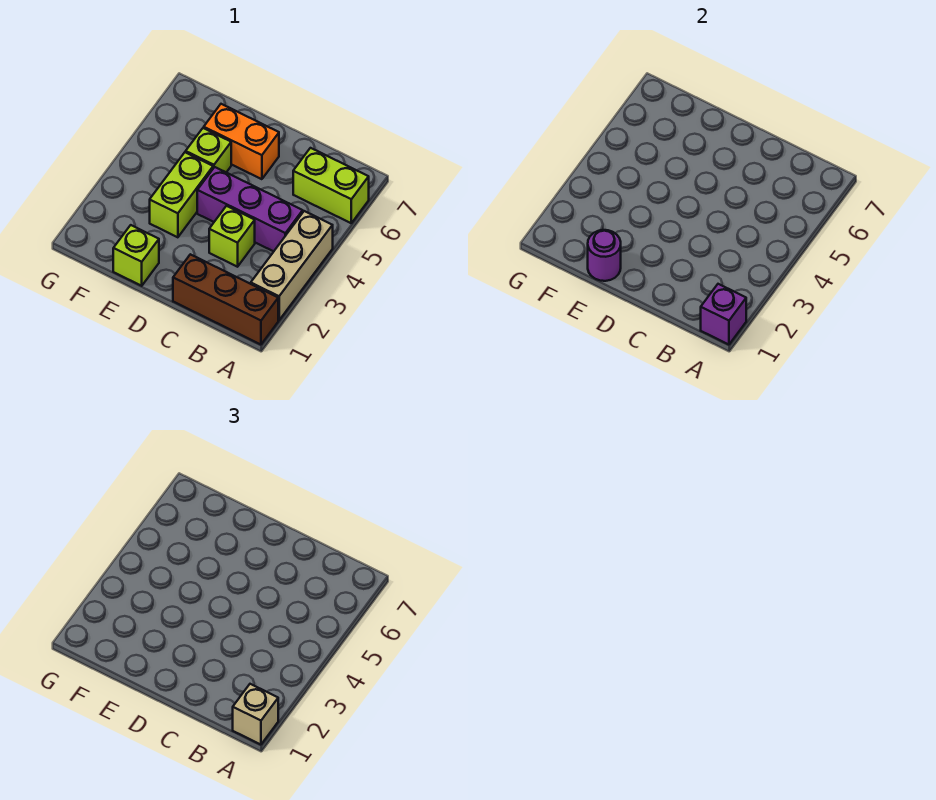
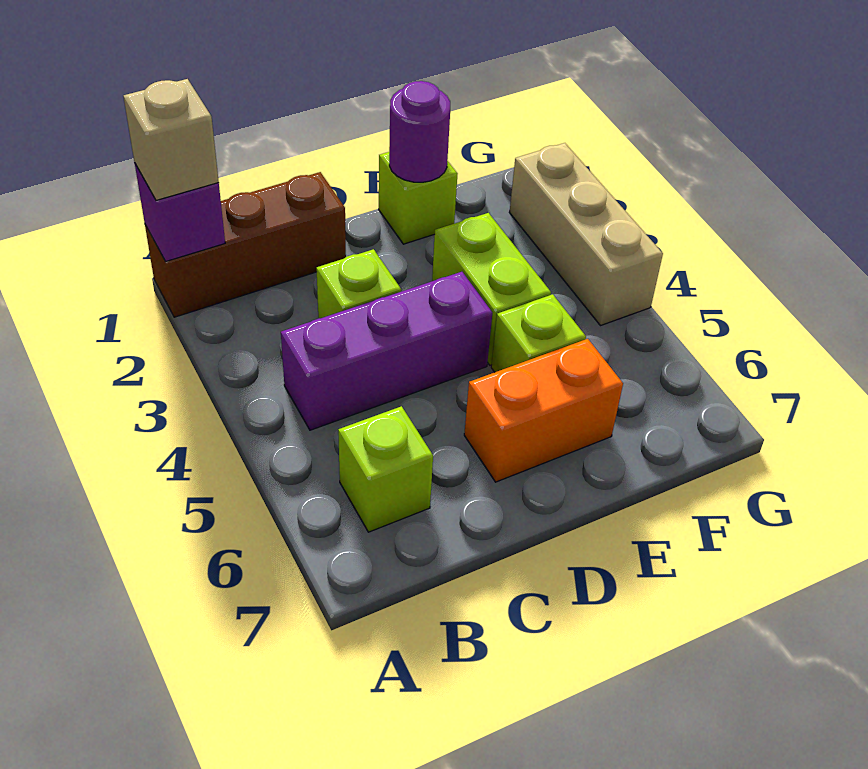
tan 1x3 brick [251,211,333,320] -> tan 1x3 brick moved to [509,143,663,326]
lime 1x2 brick [293,148,369,223] -> lime 1x1 brick [338,406,433,532]

